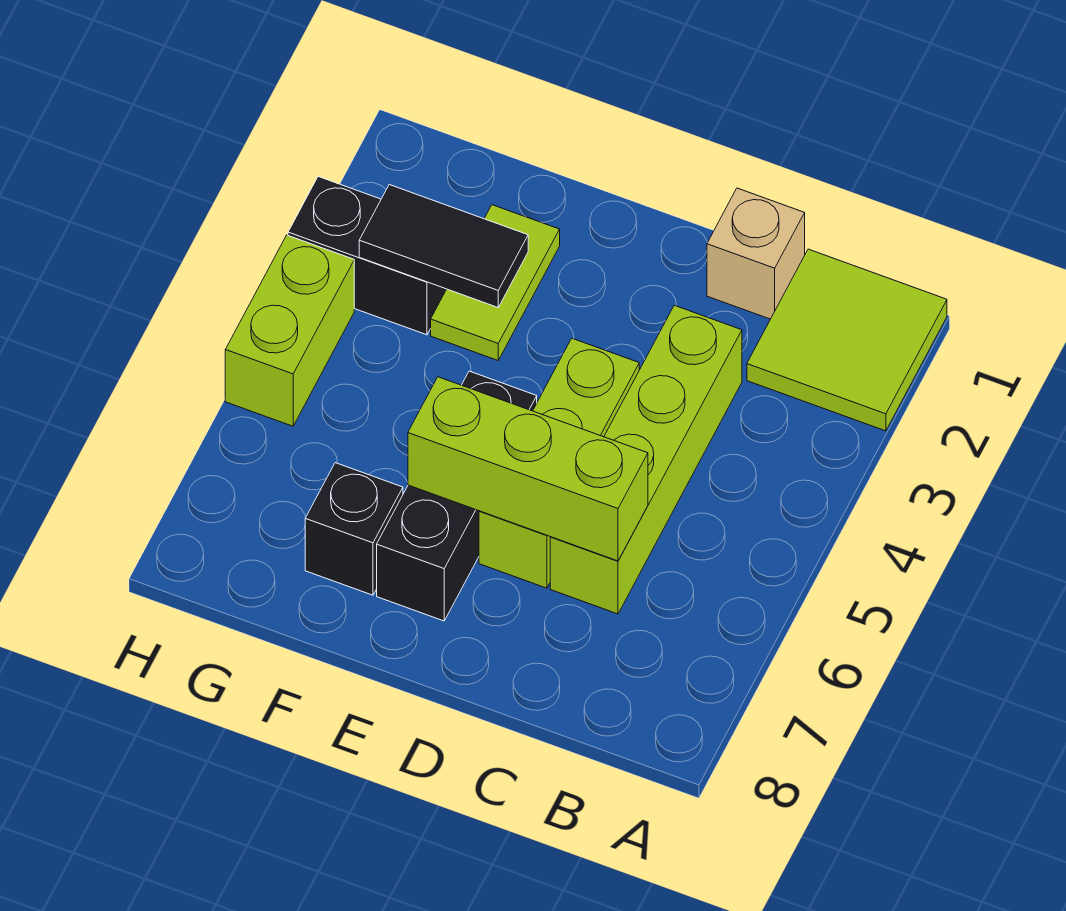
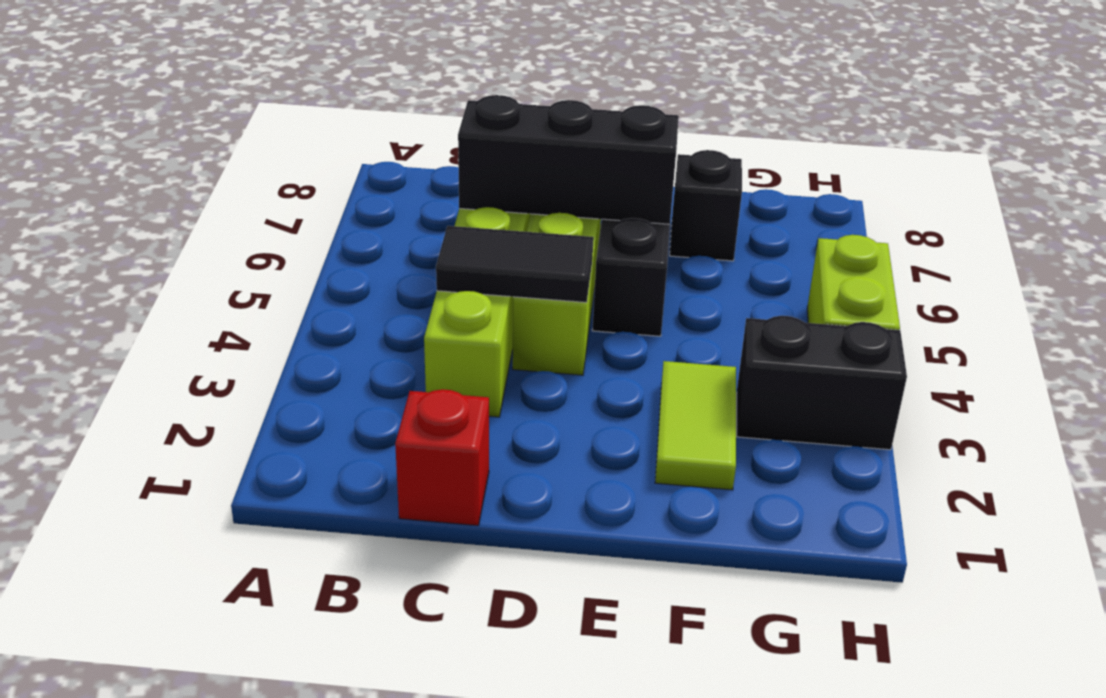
lime 2x2 tile [747,249,947,431] -> none
tan 1x1 brick [707,188,805,319] -> red 1x1 brick [395,389,489,526]
lime 1x3 brick [408,377,648,561] -> black 1x3 brick [458,95,679,224]
black 1x2 tile [359,185,528,307] -> black 1x2 tile moved to [436,226,594,303]

